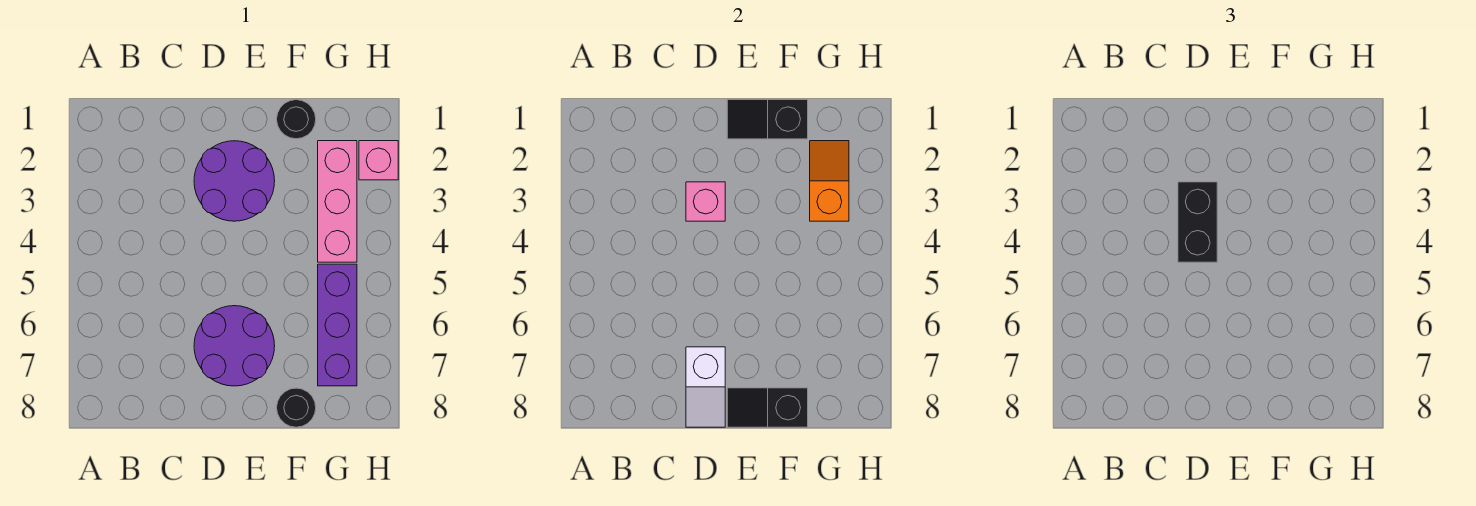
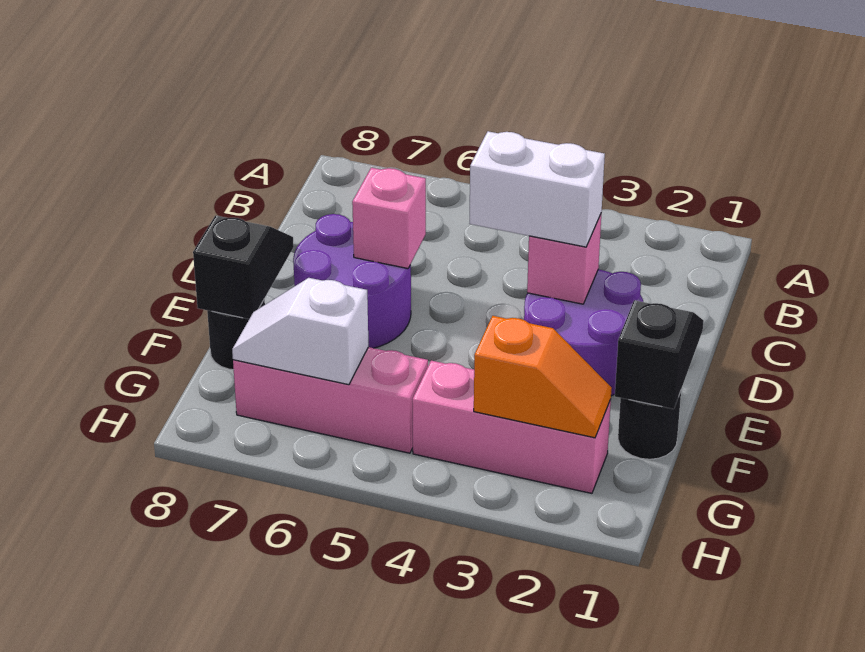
black 1x2 brick [1178,182,1217,262] -> white 1x2 brick [469,131,605,247]
white 1x2 slope [686,347,725,427] -> white 1x2 slope moved to [232,278,369,385]
purple 1x3 brick [318,264,357,386] -> pink 1x3 brick [233,347,428,453]
pink 1x1 brick [359,141,398,180] -> pink 1x1 brick moved to [352,168,426,268]

